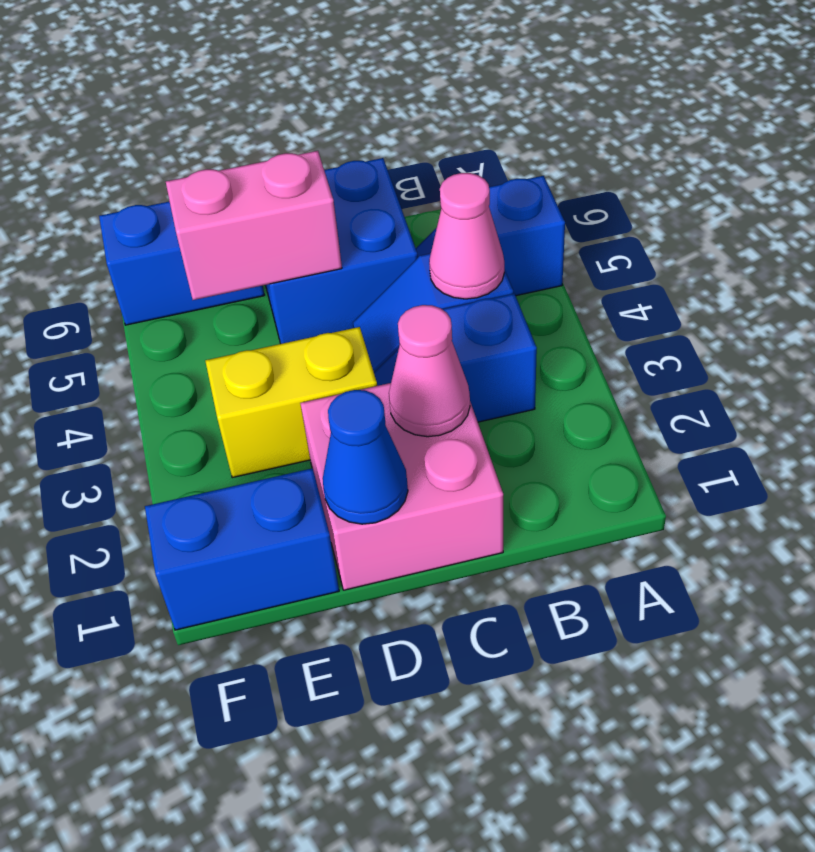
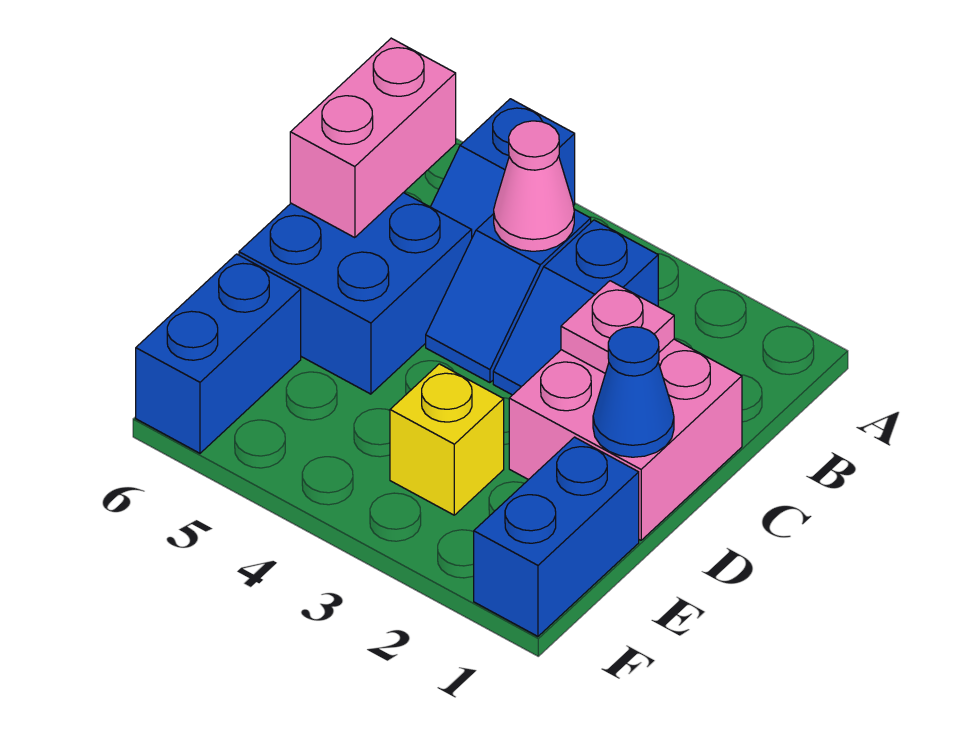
pink 1x1 cone [389,305,470,437] -> pink 1x1 plate [561,281,674,373]
yellow 1x2 brick [205,327,377,478] -> yellow 1x1 brick [390,364,504,515]
pink 1x2 brick [166,151,342,300] -> pink 1x2 brick moved to [290,38,456,238]

